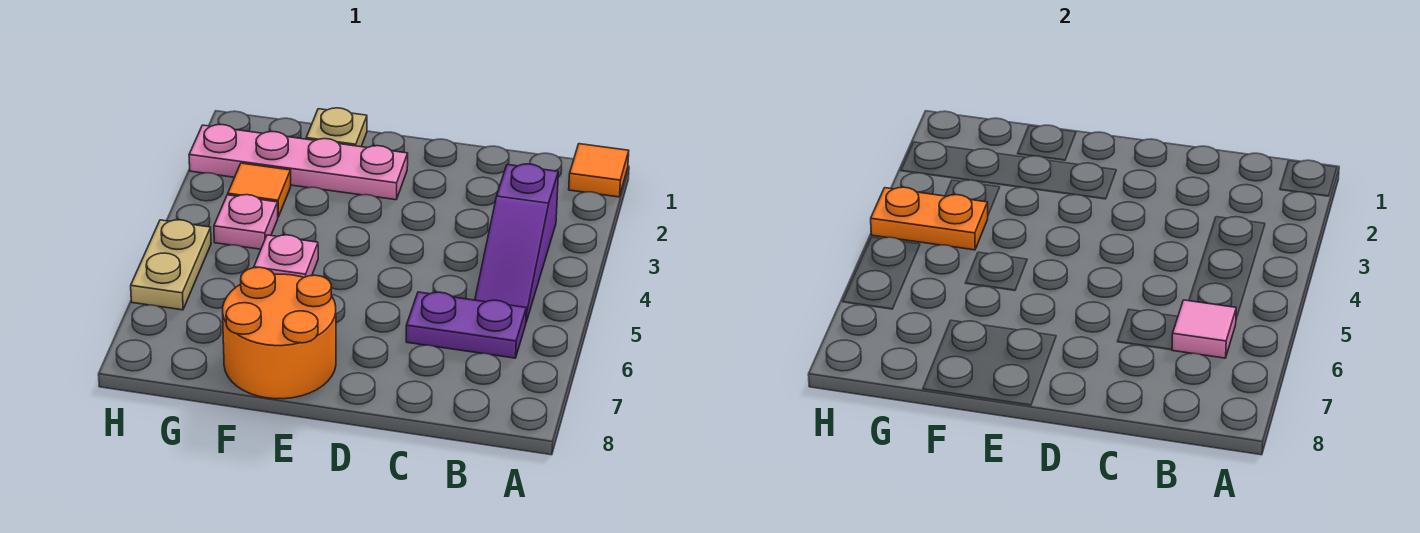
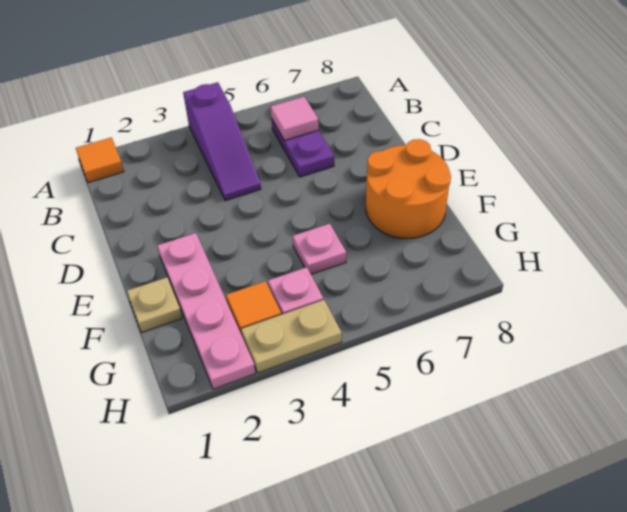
purple 1x3 slope [475,164,558,322] -> purple 1x3 slope turned to [183,82,261,201]
orange 1x2 plate [871,187,988,250] -> none
tan 1x2 plate [131,220,211,310] -> tan 1x2 plate moved to [241,300,342,373]

